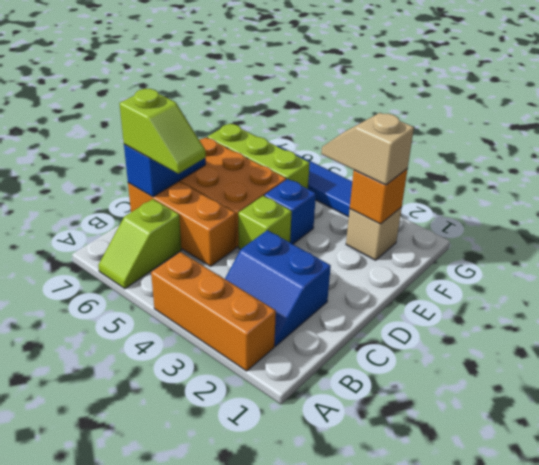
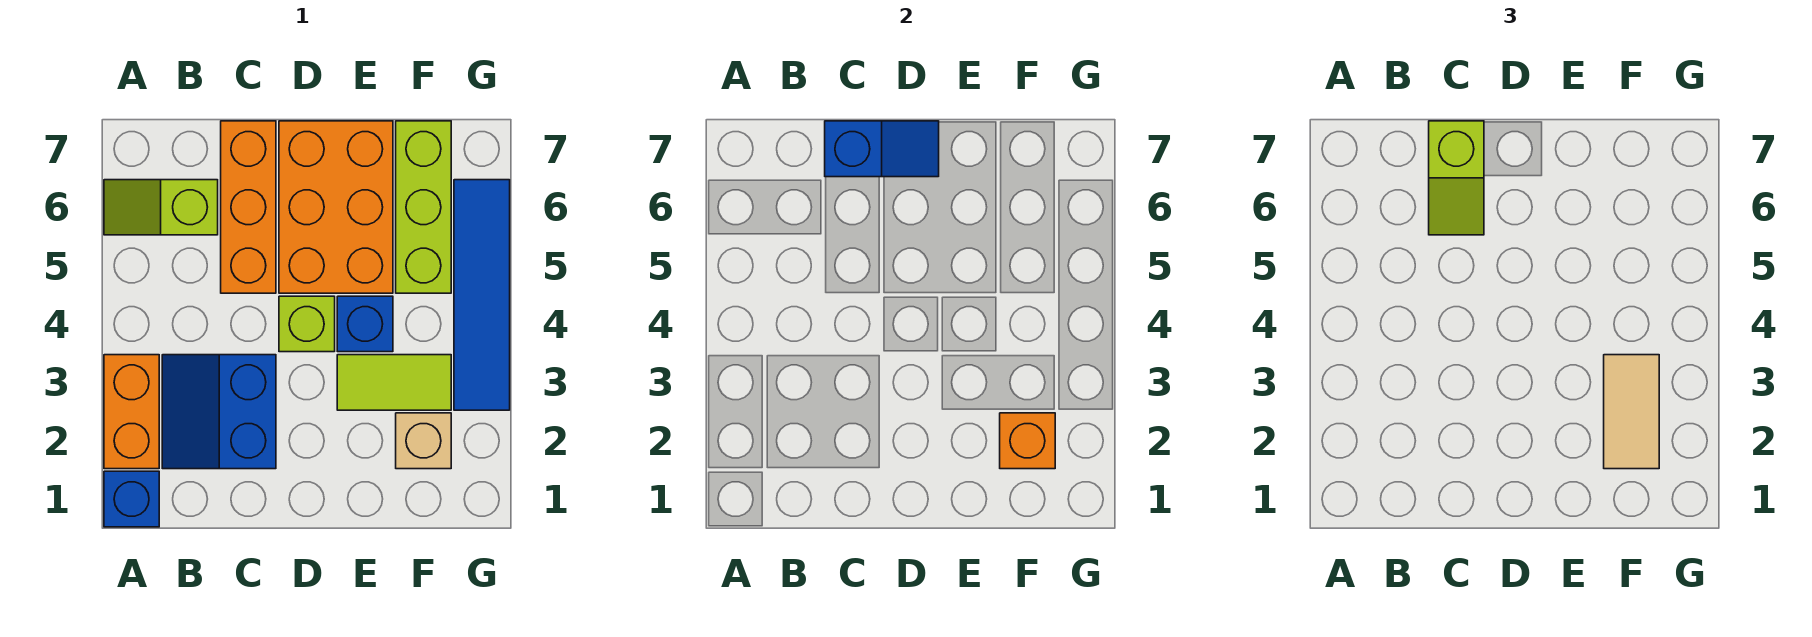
none -> blue 1x1 brick [104,471,159,527]
orange 1x3 brick [151,252,276,371] -> orange 1x2 brick [104,355,159,469]
none -> lime 1x2 tile [337,355,451,410]
tan 1x2 slope [321,113,414,185] -> tan 1x2 tile [1604,355,1659,469]

